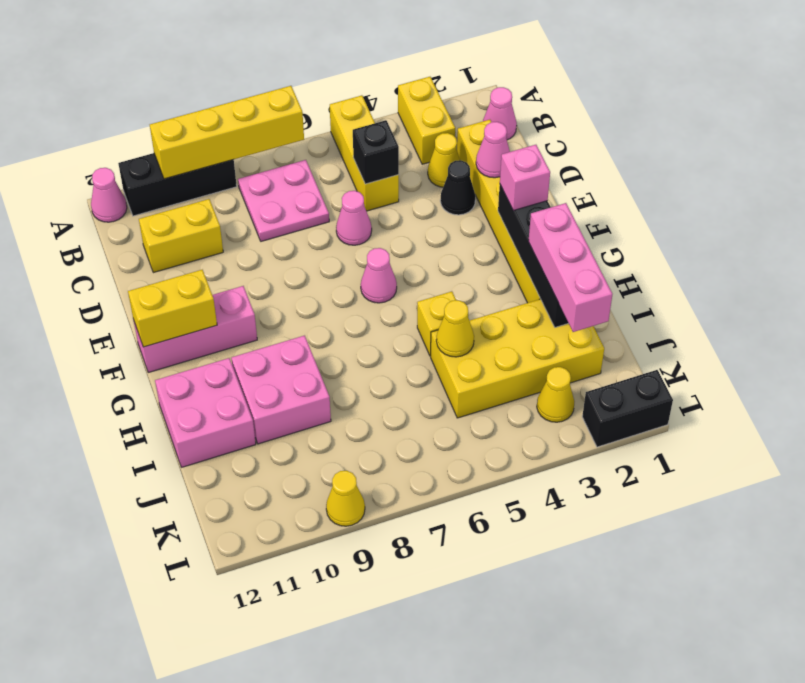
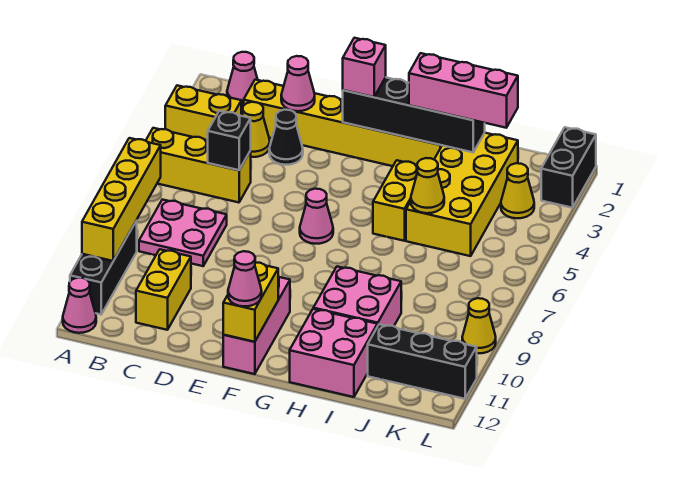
pink 1x1 cone [336,191,372,245] -> pink 1x1 cone moved to [228,251,262,306]
yellow 1x1 brick [417,292,456,356] -> yellow 1x2 brick [373,160,417,241]
none -> black 1x3 brick [368,324,477,399]

